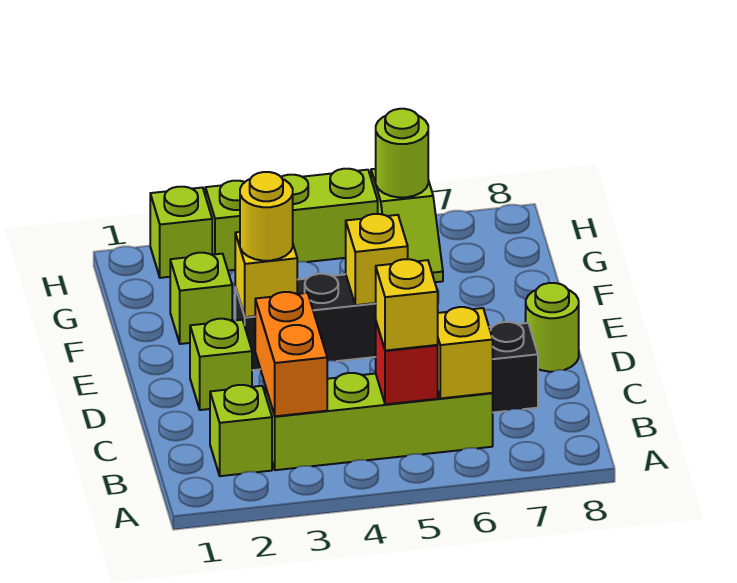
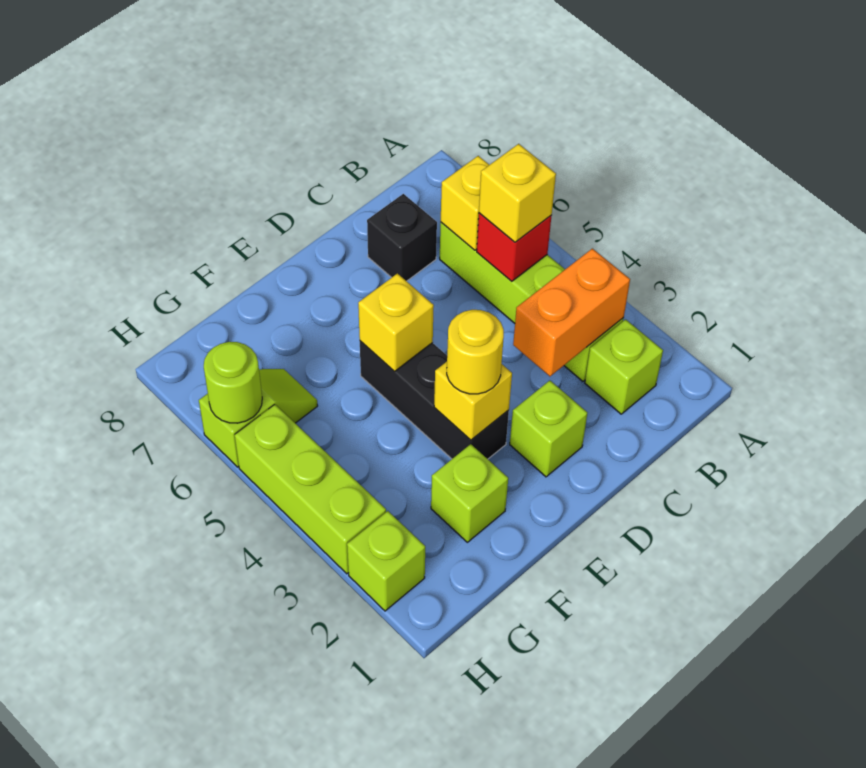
lime 1x1 round brick [526,283,579,372] -> none

